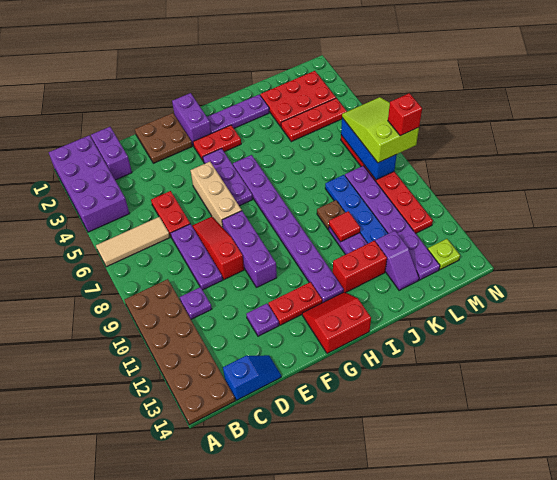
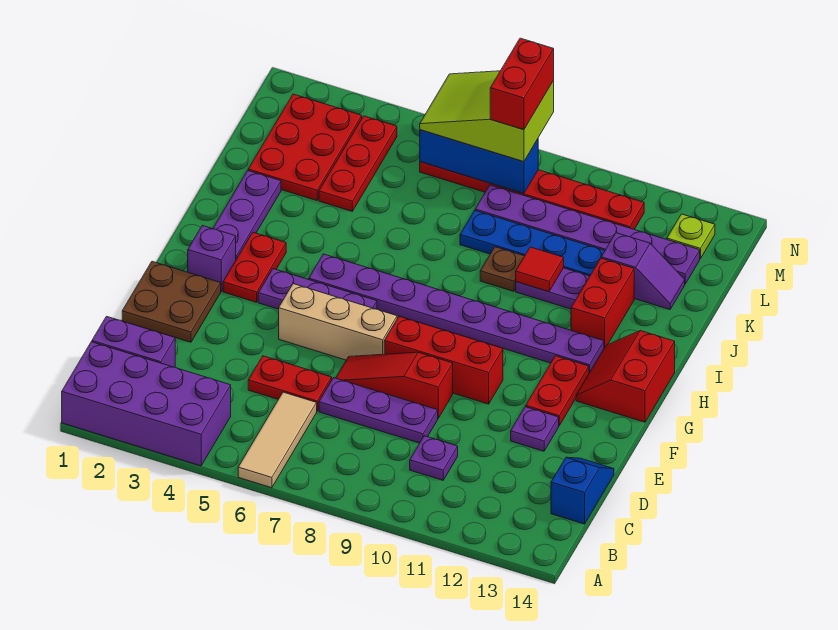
brown 2x6 plate [125,279,235,425] -> none
purple 1x3 brick [222,211,277,288] -> red 1x3 brick [384,316,503,404]
purple 1x2 brick [172,93,211,145] -> purple 1x1 brick [188,225,236,291]
red 1x1 brick [388,93,422,136] -> red 1x2 brick [490,38,554,130]

